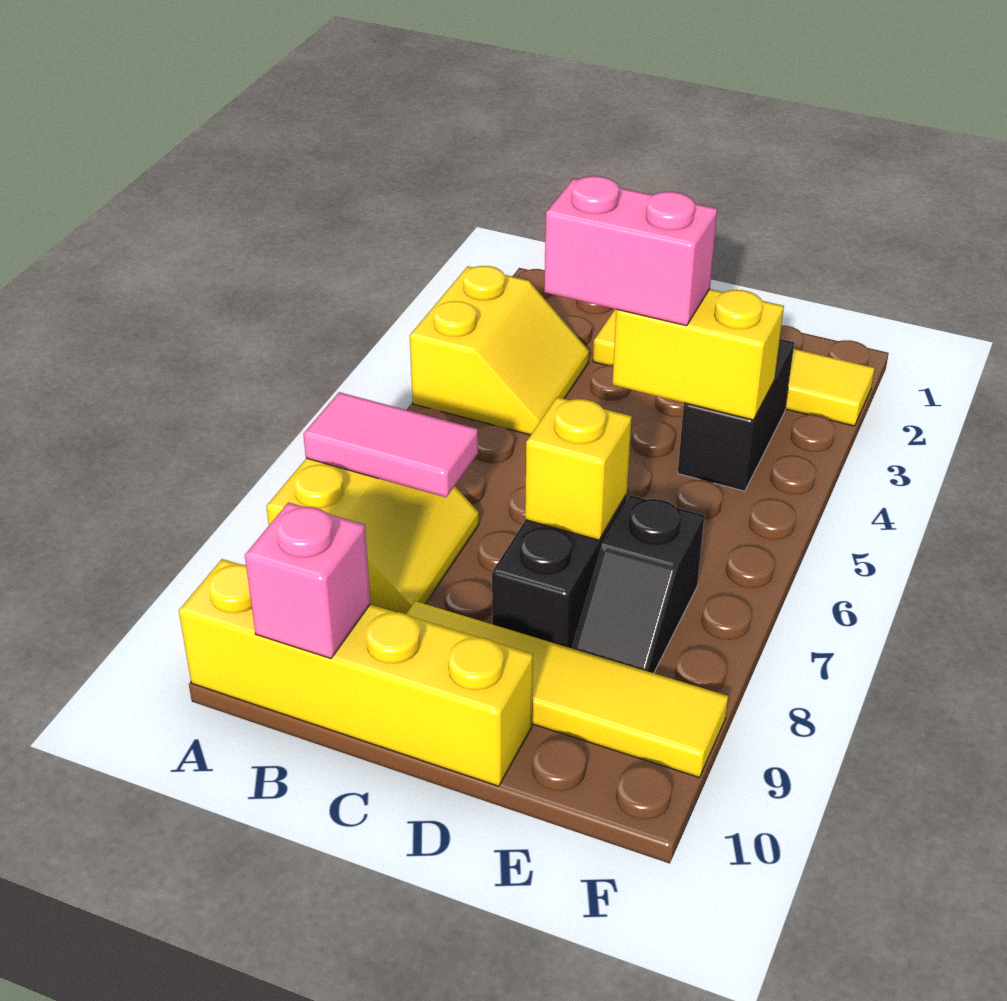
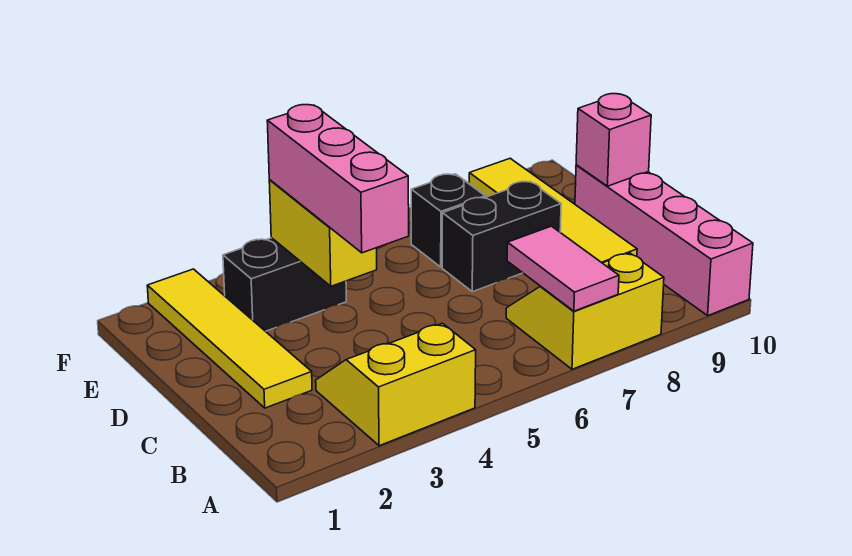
yellow 1x4 brick [179,559,533,786] -> pink 1x4 brick [575,165,753,316]
pink 1x1 brick [245,502,371,658] -> pink 1x1 brick moved to [576,94,651,186]
pink 1x2 brick [544,176,717,326] -> pink 1x3 brick [267,105,409,253]
yellow 1x1 brick [525,397,632,540] -> none

